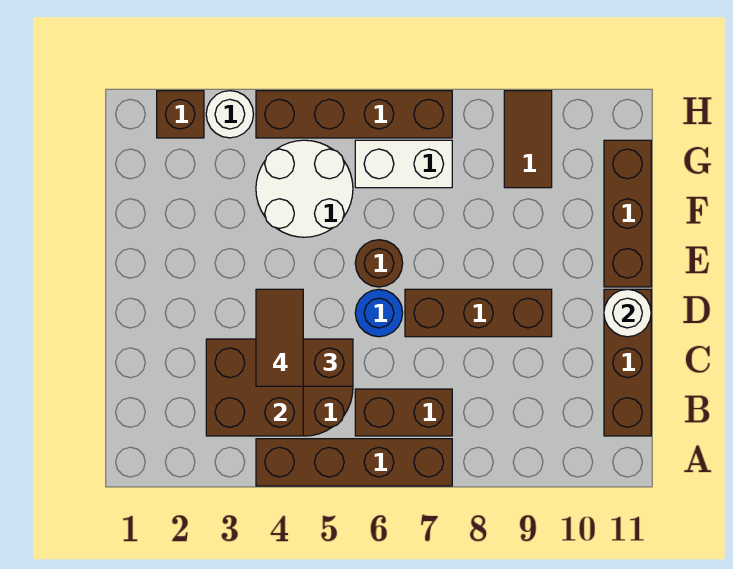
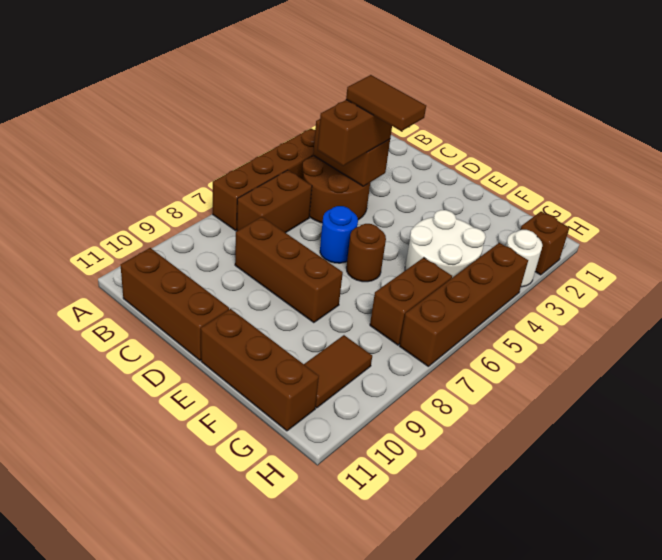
brown 2x2 brick [206,339,303,436] -> brown 1x2 brick [313,119,390,186]
brown 1x3 brick [405,289,552,337] -> brown 1x3 brick turned to [235,217,343,323]
white 1x1 round brick [604,289,651,337] -> none
white 1x2 brick [355,140,452,188] -> brown 1x2 brick [370,258,452,345]
brown 1x2 tile [504,91,552,188] -> brown 1x2 tile turned to [304,335,372,408]

